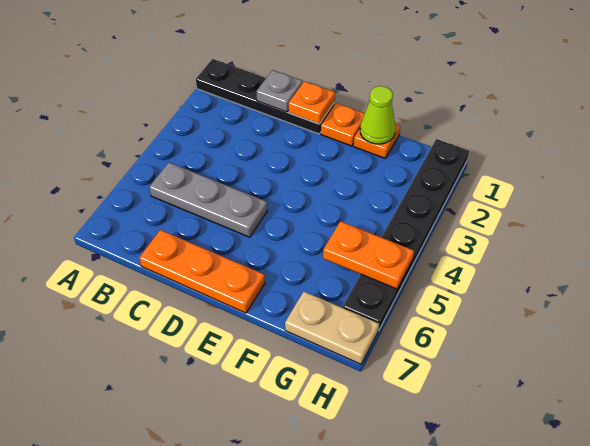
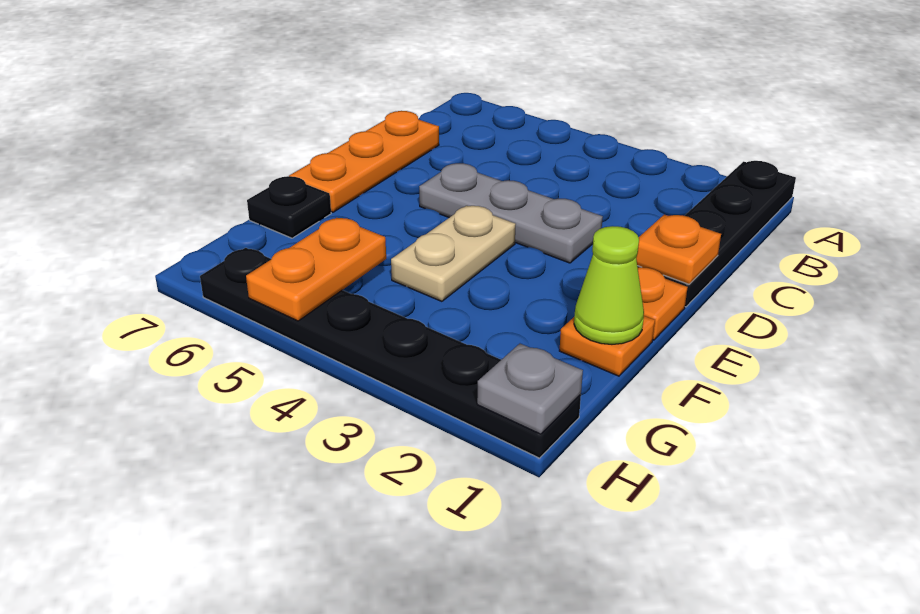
grey 1x3 plate [149,162,267,237] -> grey 1x3 plate turned to [419,163,603,263]
grey 1x1 plate [256,70,303,112] -> grey 1x1 plate moved to [477,344,583,434]
none -> black 1x1 plate [247,176,331,238]
tan 1x2 plate [285,292,379,364] -> tan 1x2 plate moved to [391,206,516,301]

